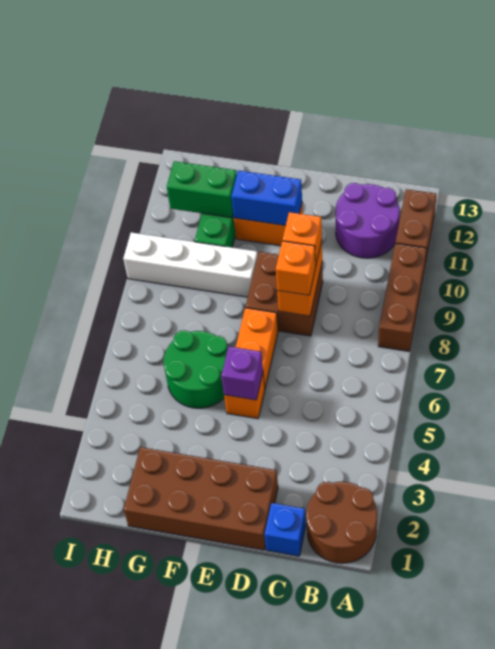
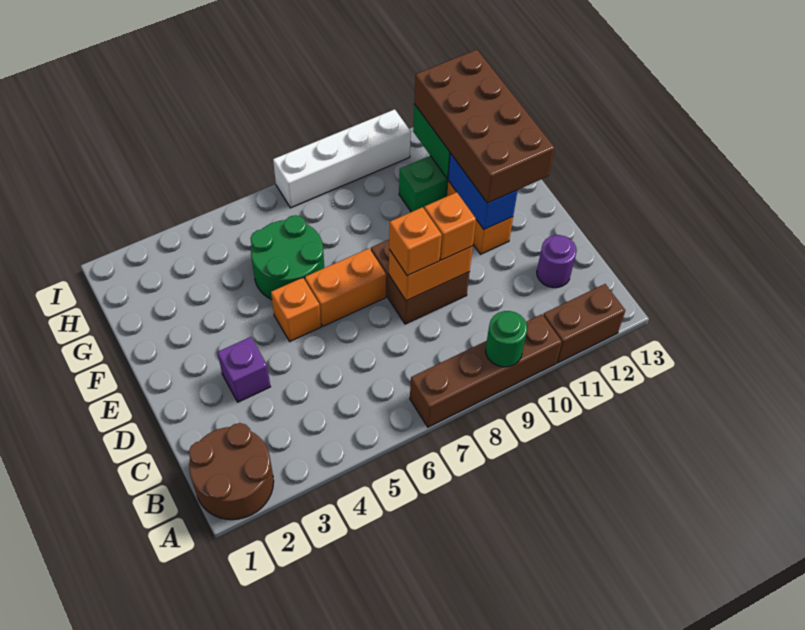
brown 1x3 brick [378,243,427,352] -> brown 1x4 brick [410,314,562,427]
none -> green 1x1 round brick [486,311,527,367]
purple 2x2 round brick [335,183,399,258] -> purple 1x1 round brick [537,235,577,288]
blue 1x1 brick [264,503,306,556] -> none
brown 2x4 brick [124,447,278,550] -> brown 2x4 brick moved to [414,50,555,203]
purple 1x1 brick [221,346,263,400] -> purple 1x1 brick moved to [217,337,270,402]
white 1x4 brick [123,232,258,297] -> white 1x4 brick turned to [273,109,411,208]

